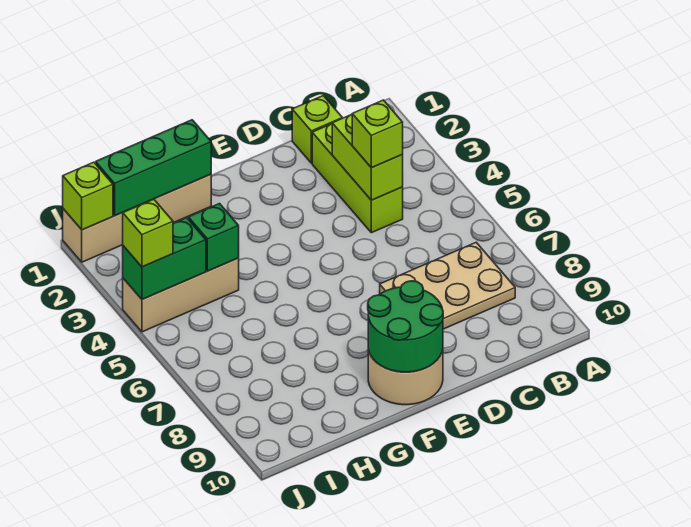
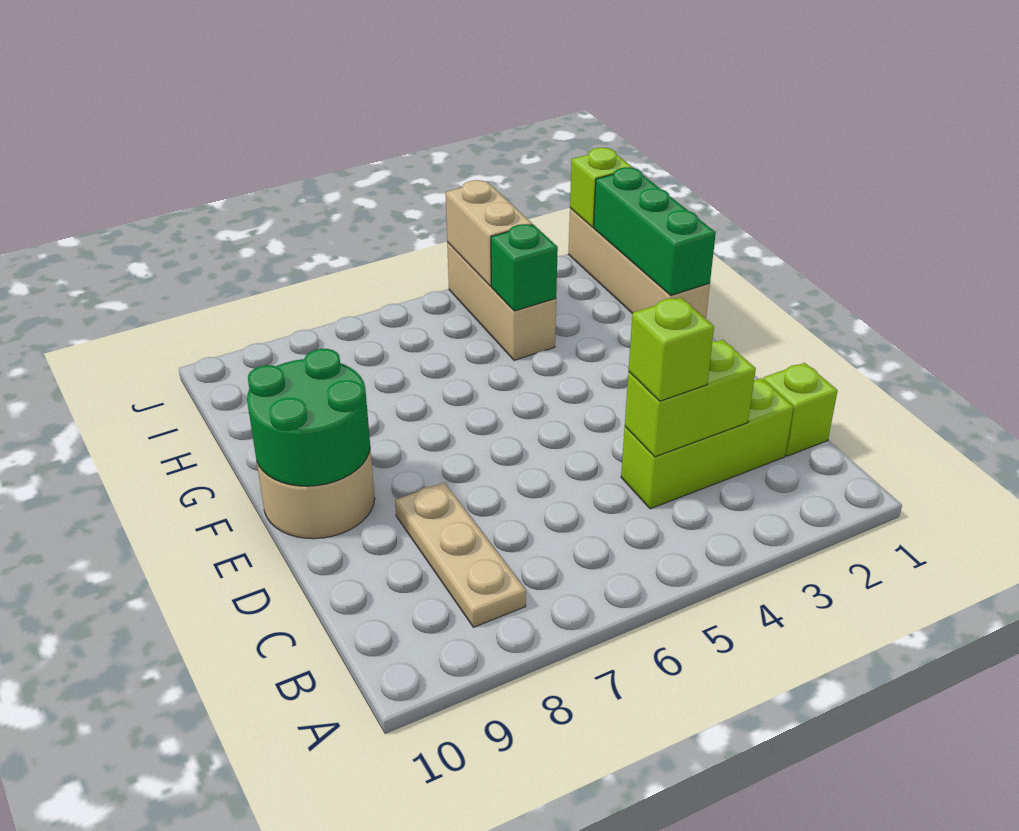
tan 2x3 plate [380,242,515,329] -> tan 1x3 plate [395,482,526,627]
green 1x2 brick [123,218,206,299] -> tan 1x2 brick [446,180,532,286]
lime 1x1 brick [123,199,173,267] -> none

